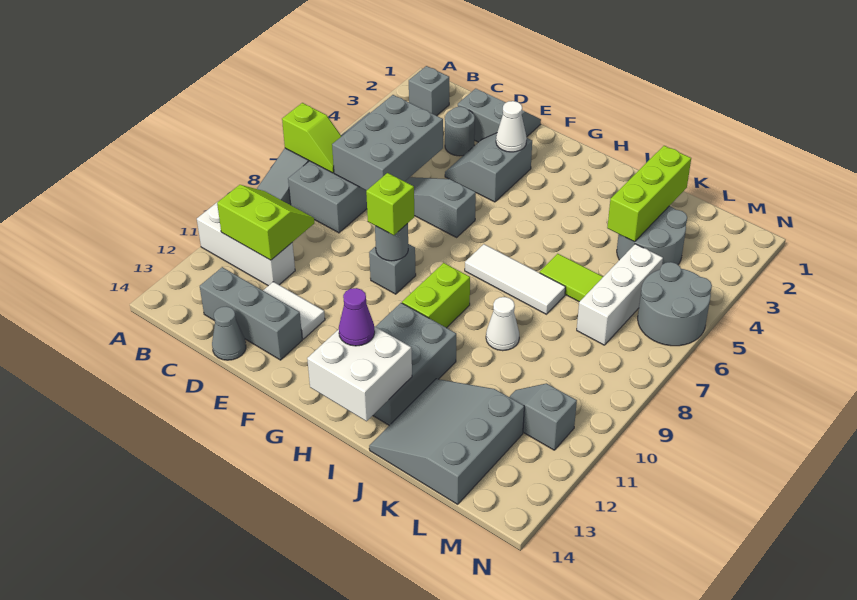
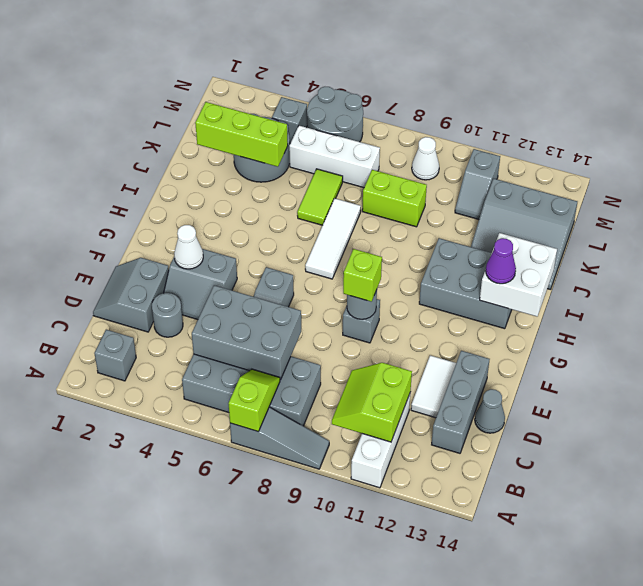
lime 1x2 brick [402,263,470,328] -> lime 1x2 brick moved to [362,170,427,227]
white 1x1 cone [486,297,519,351] -> white 1x1 cone moved to [412,137,439,180]
none -> grey 1x1 brick [272,97,307,143]

